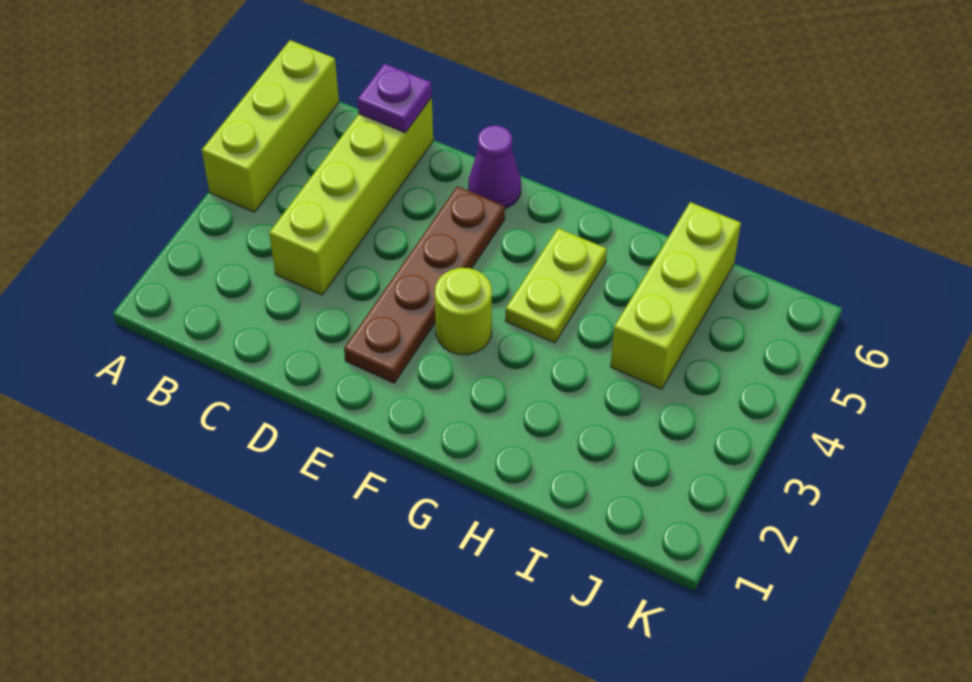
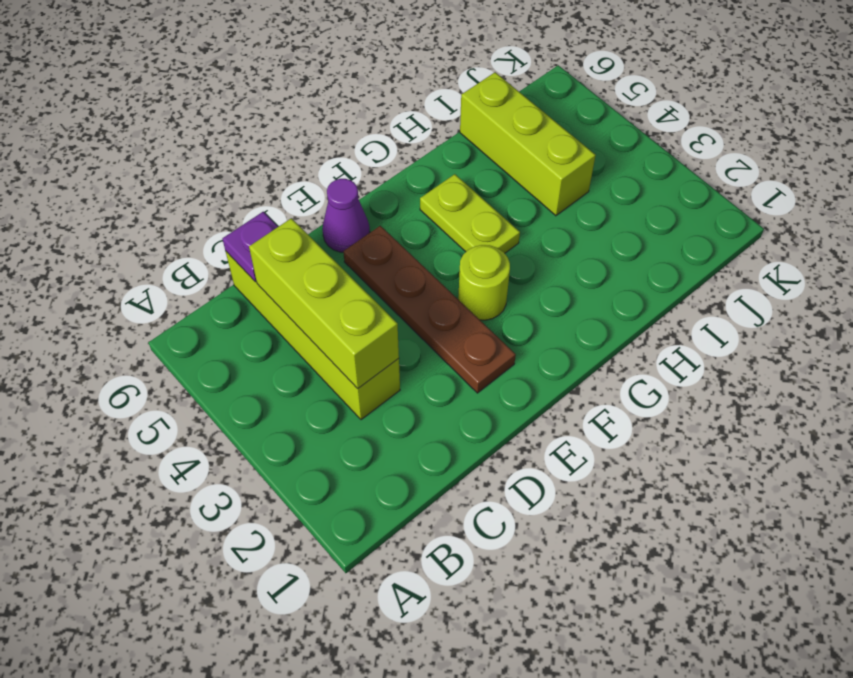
lime 1x3 brick [202,40,339,212] -> lime 1x3 brick moved to [249,218,399,389]

